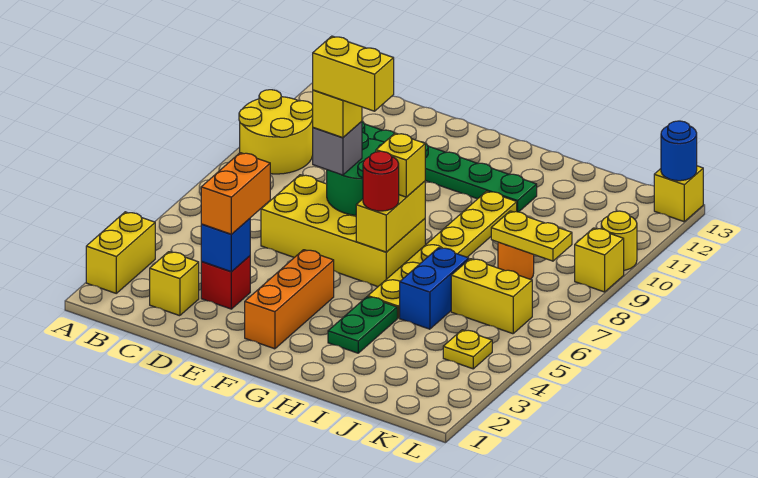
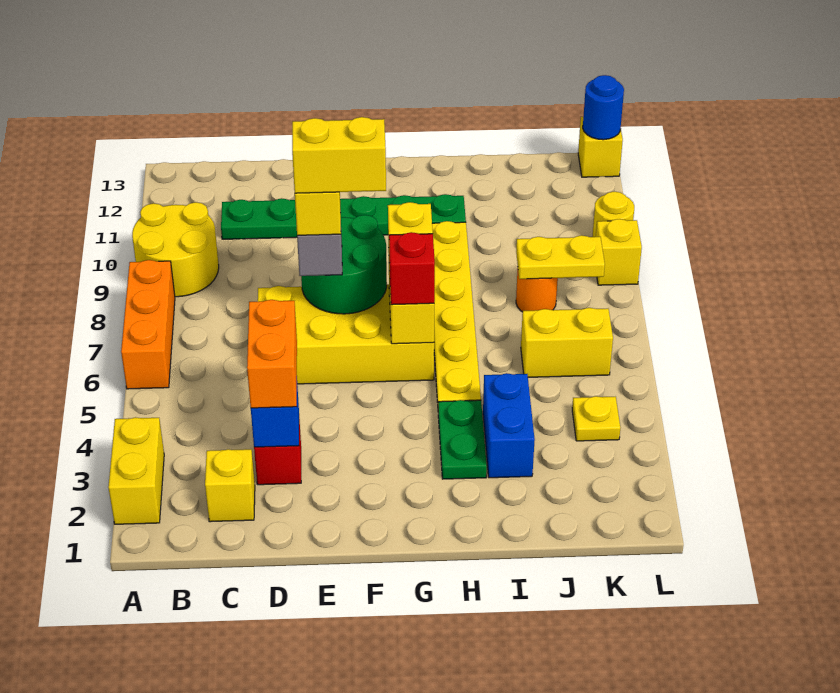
orange 1x3 brick [245,250,334,349] -> orange 1x3 brick moved to [121,260,175,389]
red 1x1 round brick [363,151,399,211] -> red 1x1 brick [389,232,435,305]
blue 1x2 brick [400,248,469,329] -> blue 1x2 brick moved to [483,373,535,478]

